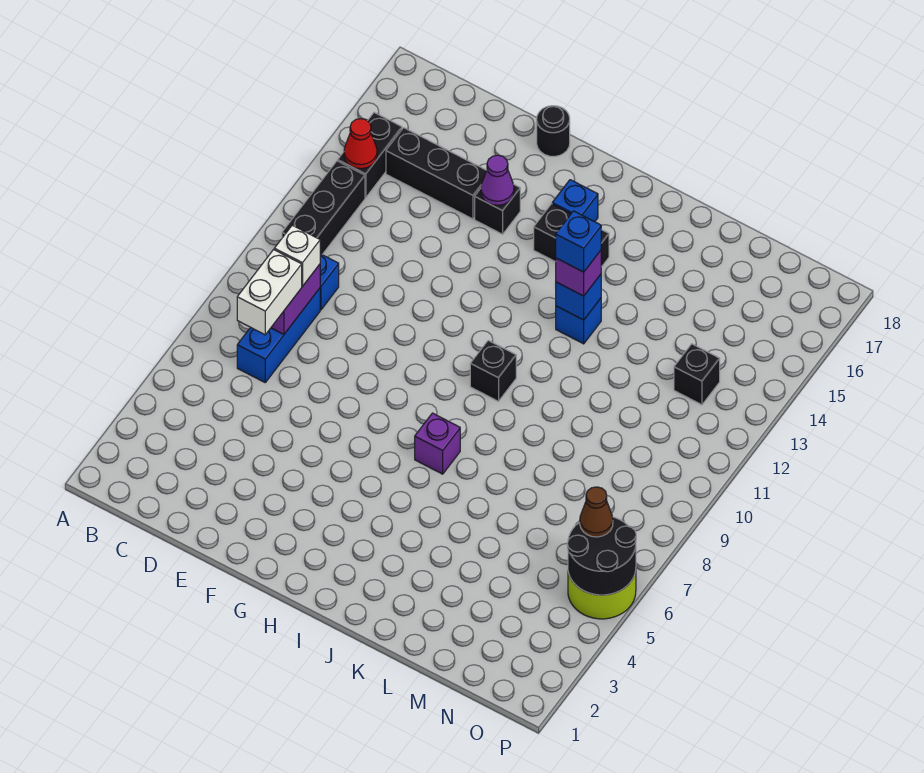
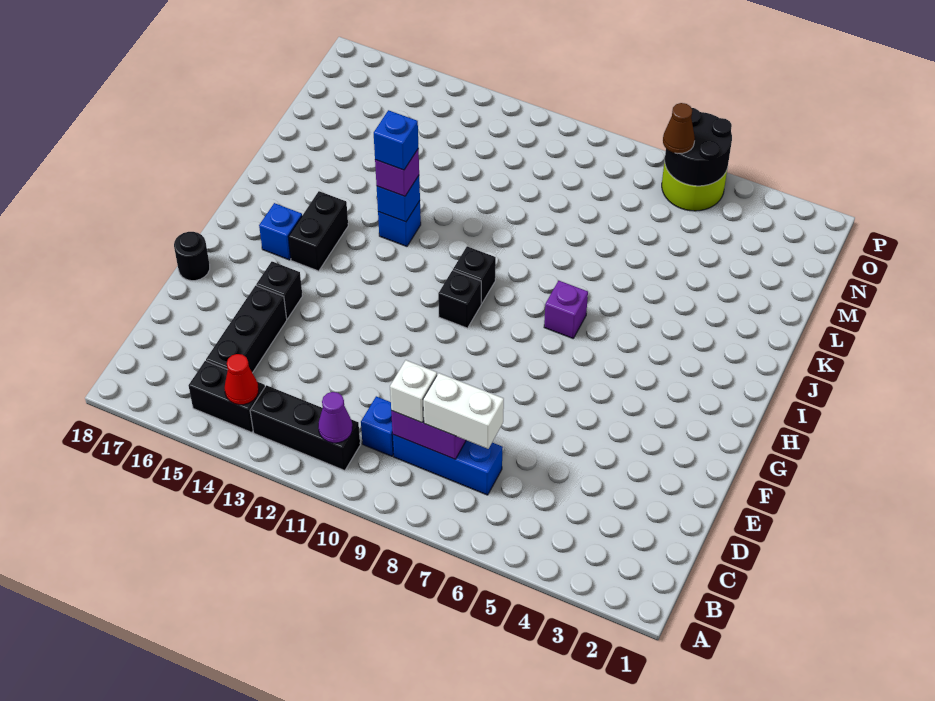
purple 1x1 cone [481,155,514,205] -> purple 1x1 cone moved to [318,392,352,443]
black 1x1 brick [674,344,720,405] -> black 1x1 brick moved to [438,270,481,328]

